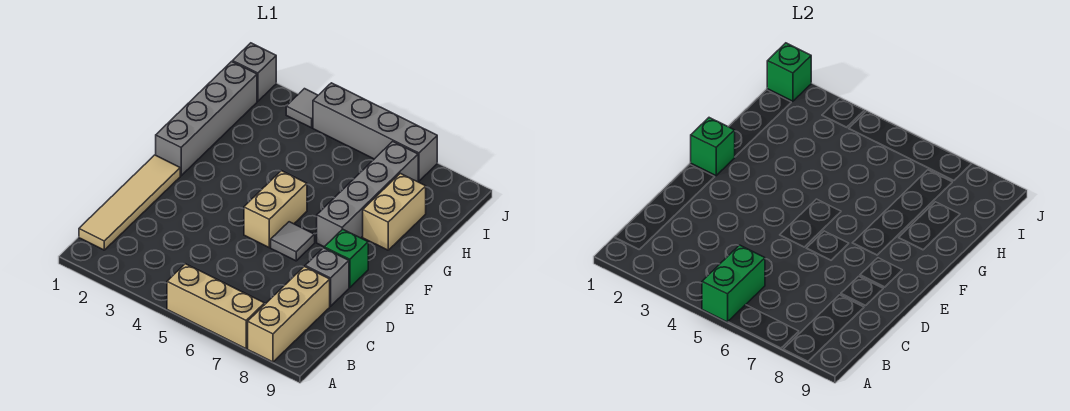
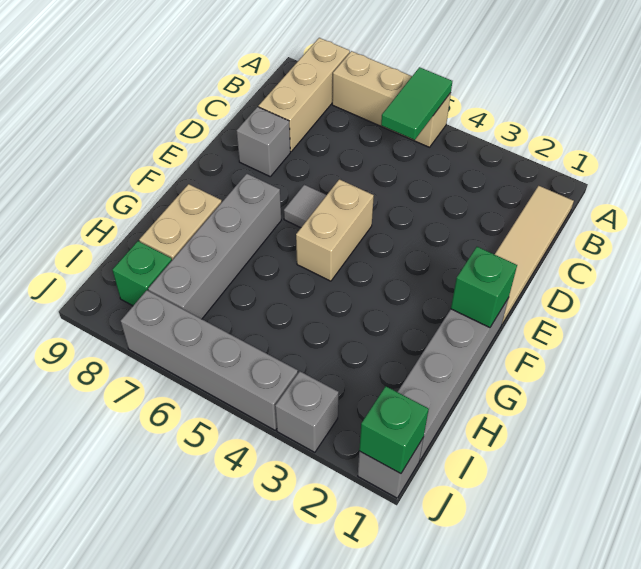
green 1x2 brick [702,245,765,322] -> green 1x2 tile [381,67,452,140]
green 1x1 brick [324,229,368,288] -> green 1x1 brick moved to [112,241,172,306]
grey 1x1 tile [286,89,318,128] -> grey 1x1 brick [275,371,339,452]

